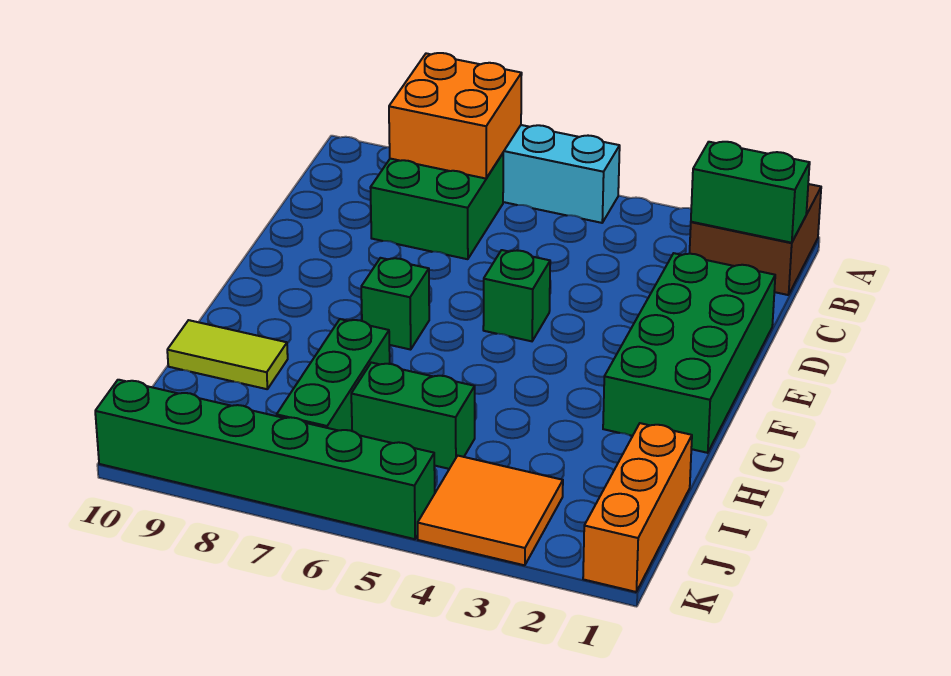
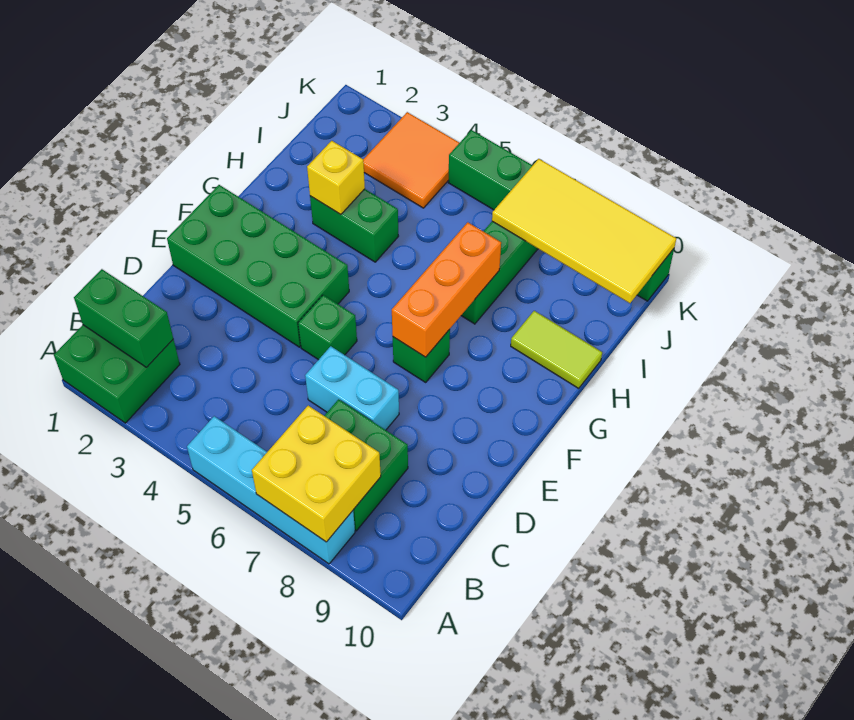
brown 2x2 brick [690,184,821,295] -> green 2x2 brick [54,325,180,423]
orange 2x2 brick [389,53,522,179] -> yellow 2x2 brick [252,406,381,542]
green 2x4 brick [603,253,775,453] -> green 2x4 brick turned to [167,185,349,347]
none -> cyan 1x2 brick [305,346,399,430]
none -> yellow 1x1 brick [307,141,365,214]
orange 1x3 brick [583,423,692,592] -> orange 1x3 brick moved to [392,222,501,357]
green 1x2 brick [351,363,475,469] -> green 1x2 brick moved to [310,189,398,262]
none -> yellow 2x4 tile [492,159,676,303]

